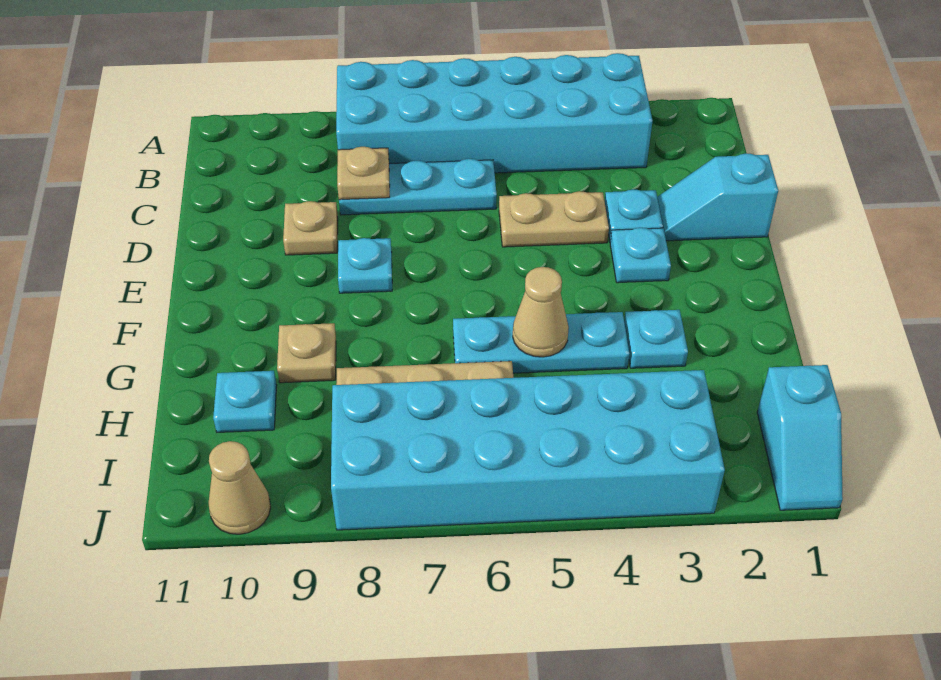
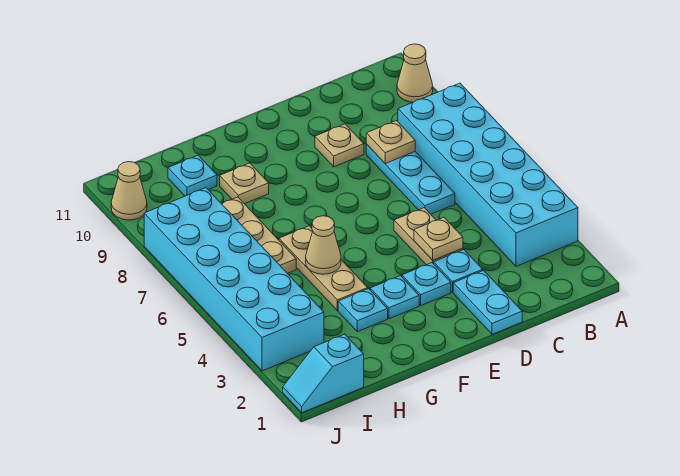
none -> tan 1x1 cone [397,44,433,102]
cyan 1x2 slope [657,153,778,241] -> cyan 1x2 plate [453,270,522,334]
none -> tan 1x1 plate [414,217,463,260]
cyan 1x1 plate [338,238,392,293] -> cyan 1x1 plate moved to [370,276,419,319]
cyan 1x3 plate [453,312,629,373] -> tan 1x3 plate [279,226,368,311]

